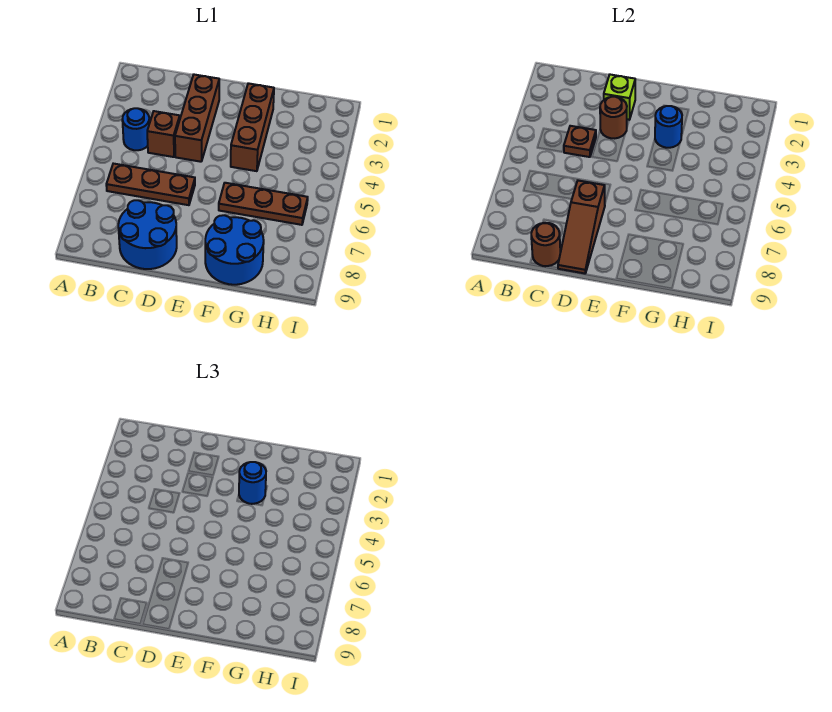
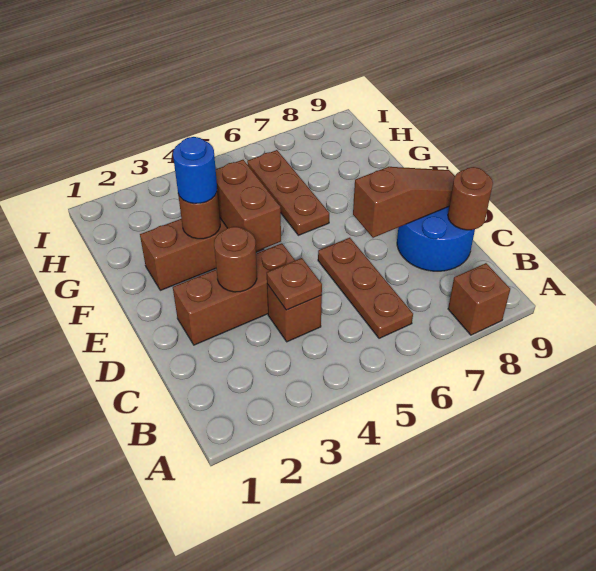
none -> brown 1x1 brick [448,263,510,335]
blue 1x1 round brick [122,108,150,150] -> none
lime 1x1 brick [604,74,635,120] -> none
none -> brown 1x2 brick [216,160,281,251]
blue 1x1 round brick [655,106,682,148] -> brown 1x1 round brick [178,191,220,239]
blue 2x2 round brick [205,215,264,285] -> none

